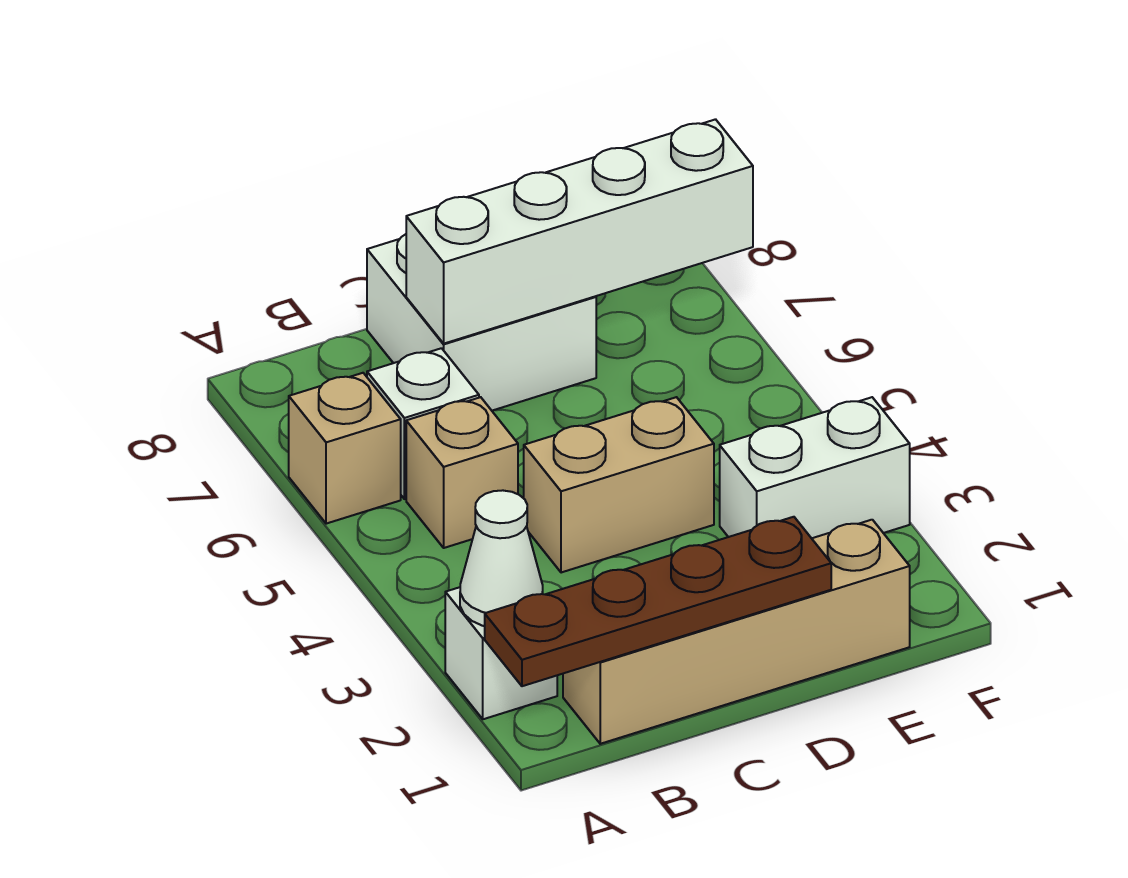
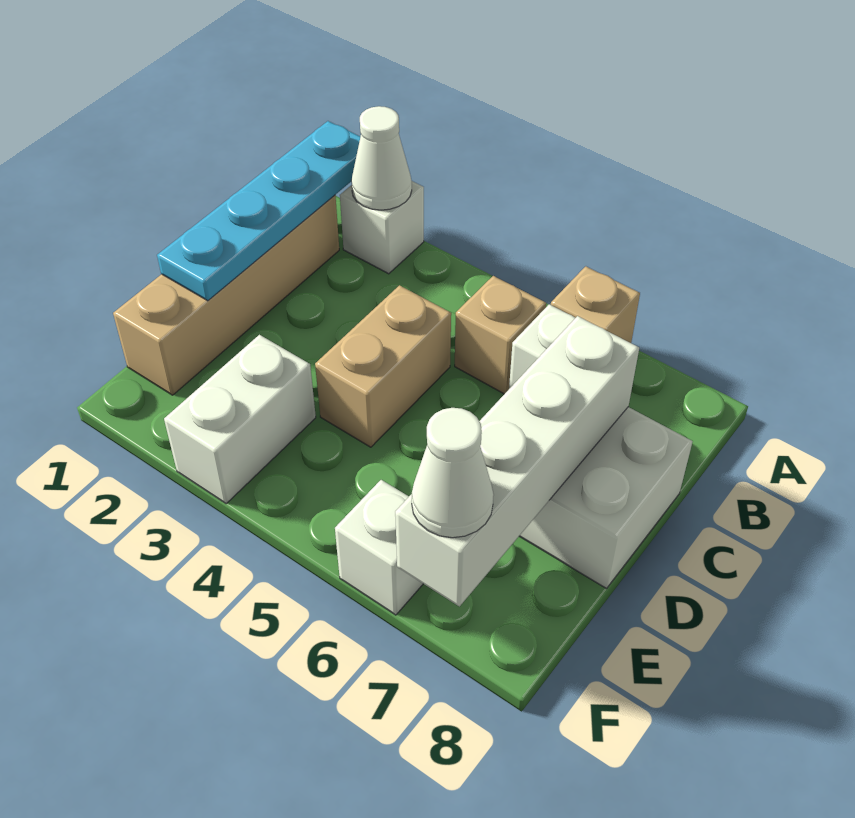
brown 1x4 plate [485,517,831,686] -> cyan 1x4 plate [157,121,360,301]
none -> white 1x1 brick [335,480,423,615]
none -> white 1x1 cone [412,408,494,538]

